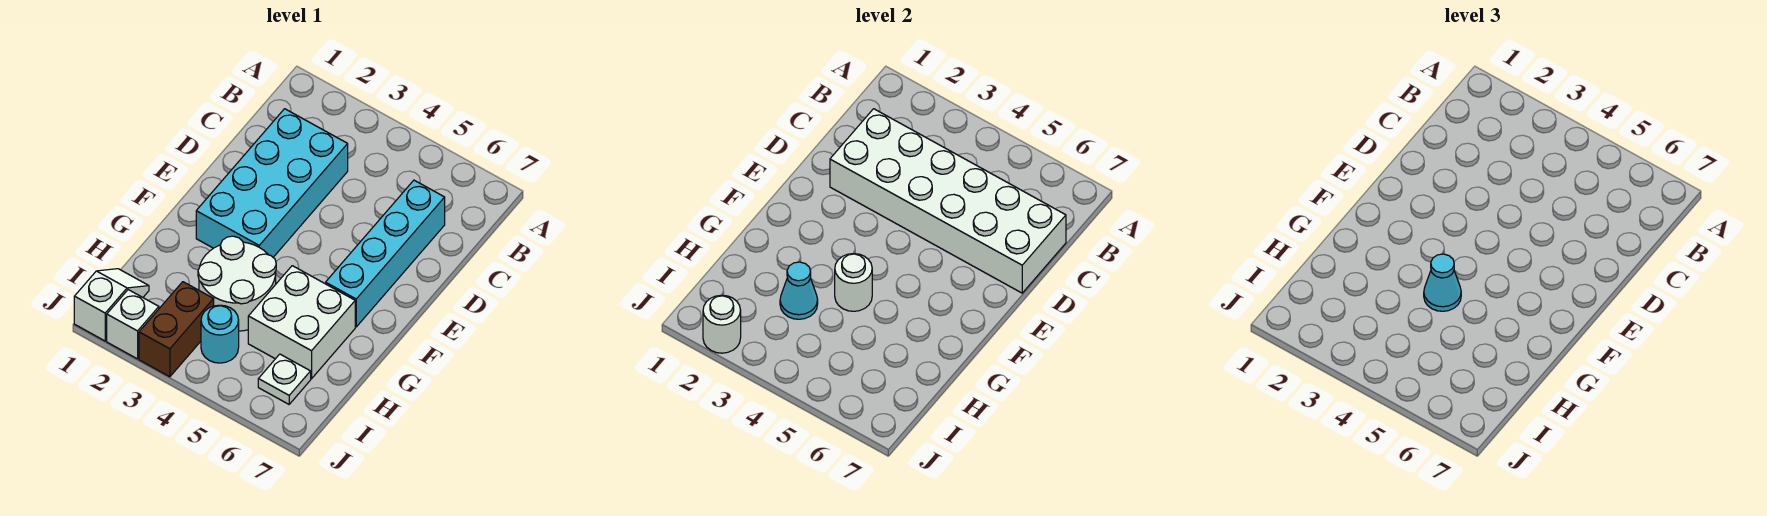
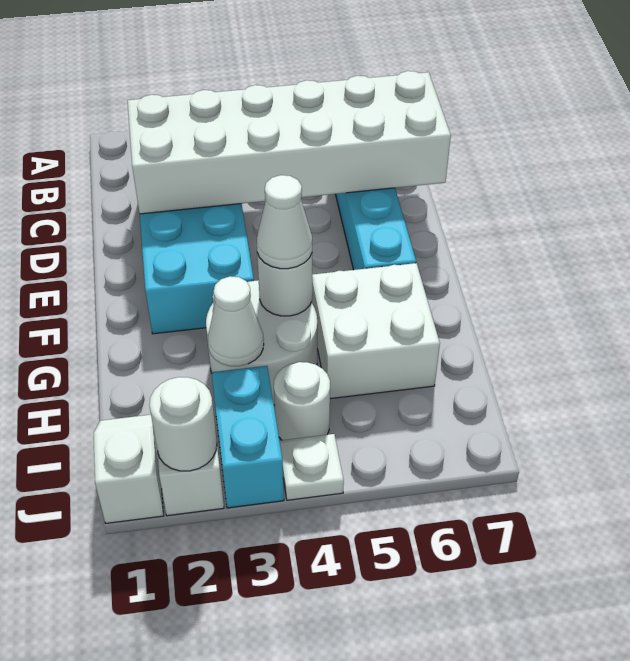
cyan 1x1 cone [1424,254,1461,311] -> white 1x1 cone [257,175,312,269]
cyan 1x1 cone [780,262,818,319] -> white 1x1 cone [208,276,264,366]
brown 1x2 brick [139,282,214,377] -> cyan 1x2 brick [211,366,284,508]
cyan 1x1 round brick [201,305,239,363] -> white 1x1 round brick [274,362,330,440]
white 1x1 plate [258,354,311,404] -> white 1x1 plate moved to [279,434,344,500]

